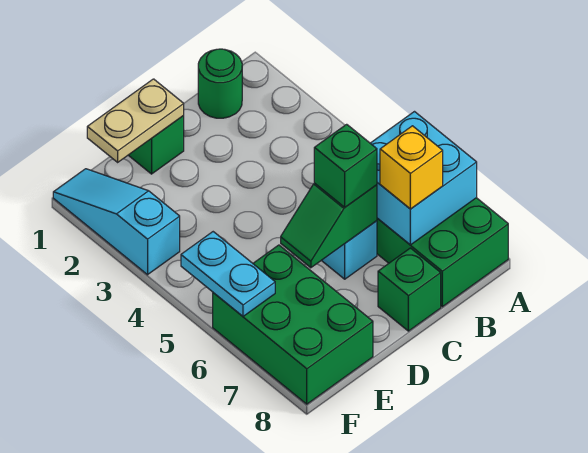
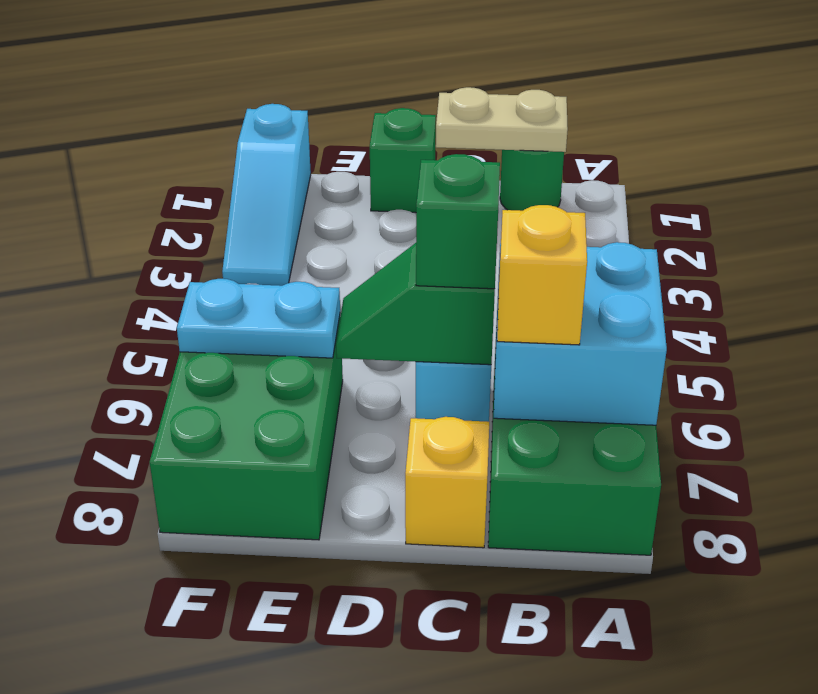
green 1x1 brick [378,248,441,331] -> yellow 1x1 brick [405,417,489,548]
tan 1x2 plate [87,79,184,162] -> tan 1x2 plate moved to [436,87,568,152]
cyan 1x3 slope [53,169,180,275] -> cyan 1x3 slope turned to [222,104,311,286]
cyan 1x2 plate [181,232,275,316] -> cyan 1x2 plate turned to [177,279,340,358]

